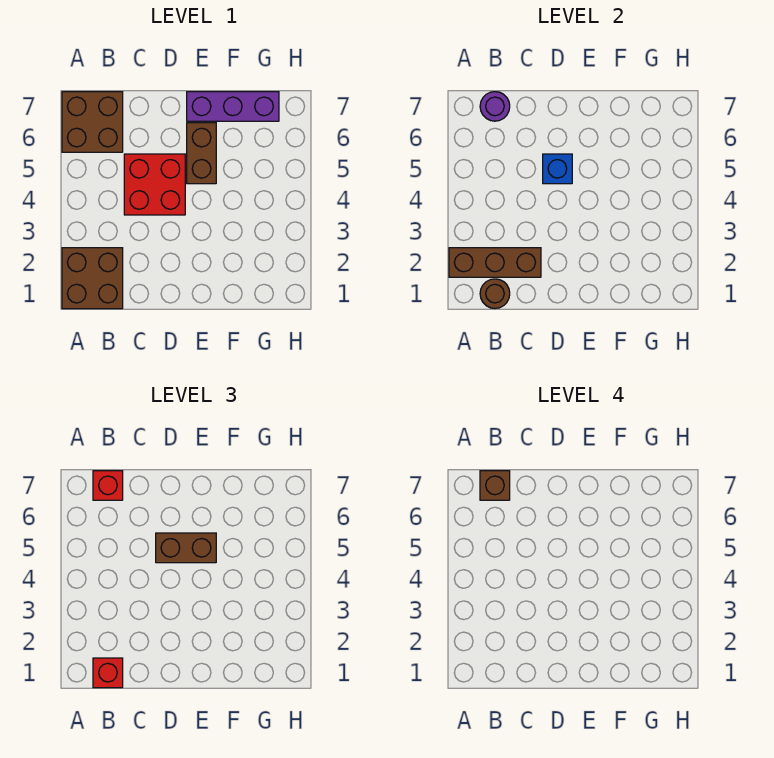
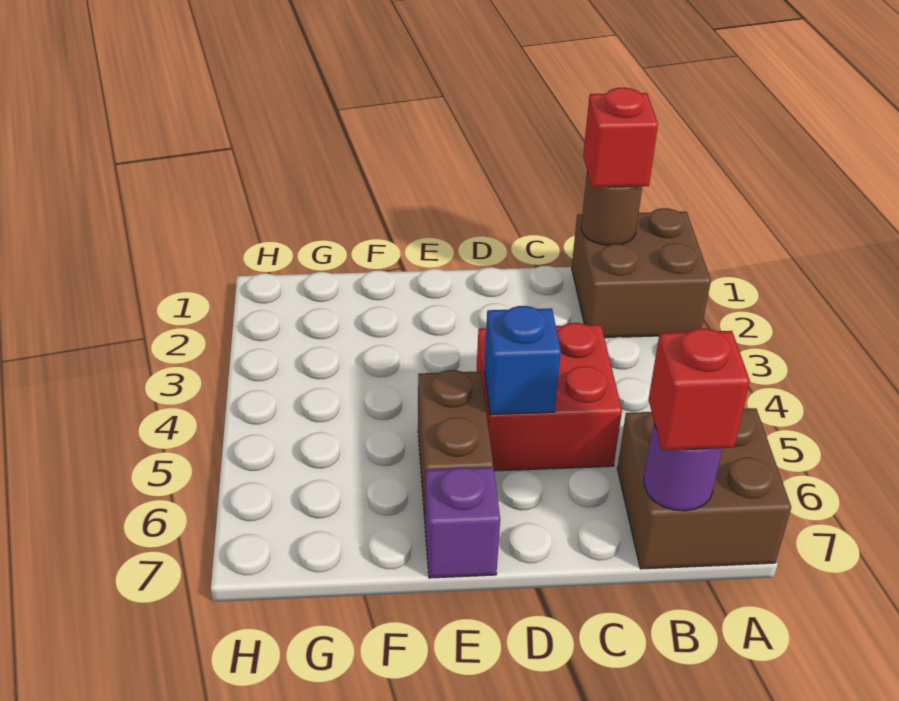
brown 1x3 brick [449,248,541,277] -> none
brown 1x1 brick [480,471,510,500] -> none
brown 1x2 brick [156,533,216,563] -> none
purple 1x3 brick [187,92,279,121] -> purple 1x1 brick [425,467,500,578]

